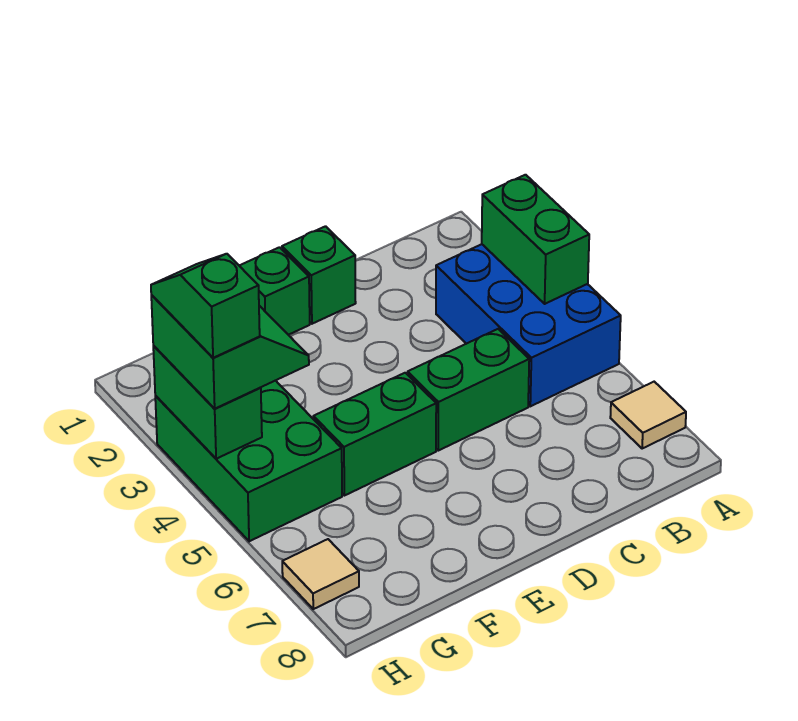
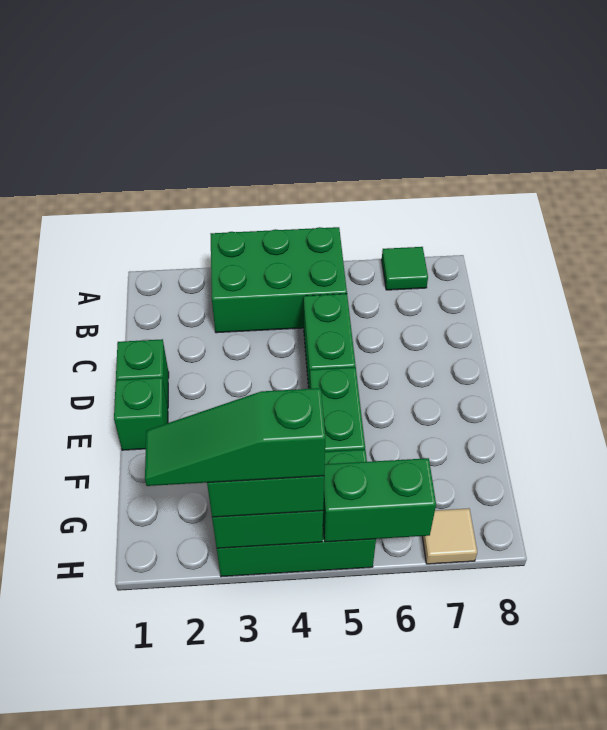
blue 2x3 brick [436,244,621,406] -> green 2x3 brick [211,227,347,333]
green 1x2 brick [482,175,589,304] -> green 1x2 brick moved to [323,458,436,542]
tan 1x1 tile [610,382,686,449] -> green 1x1 tile [382,247,428,290]
green 1x2 slope [151,254,260,358] -> green 1x3 slope [145,388,325,486]

